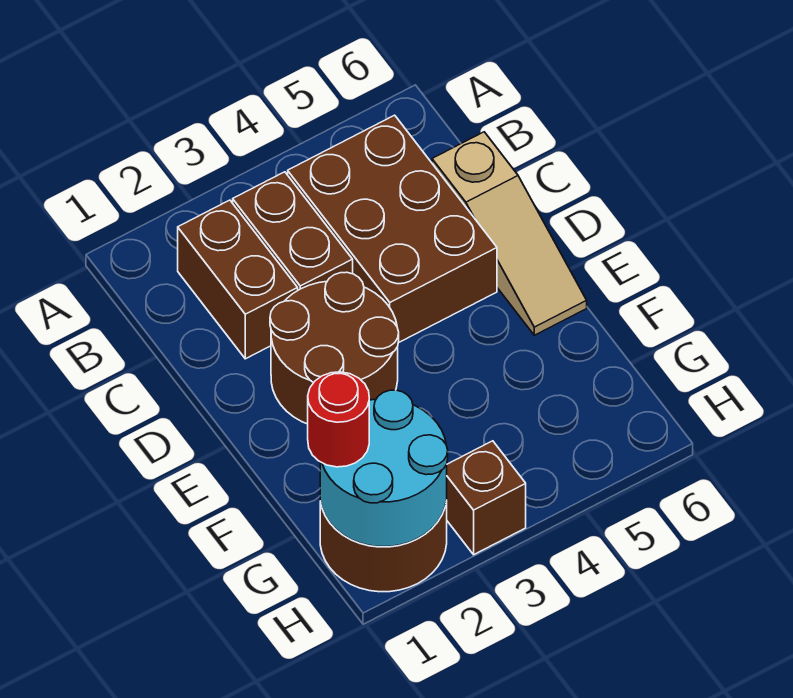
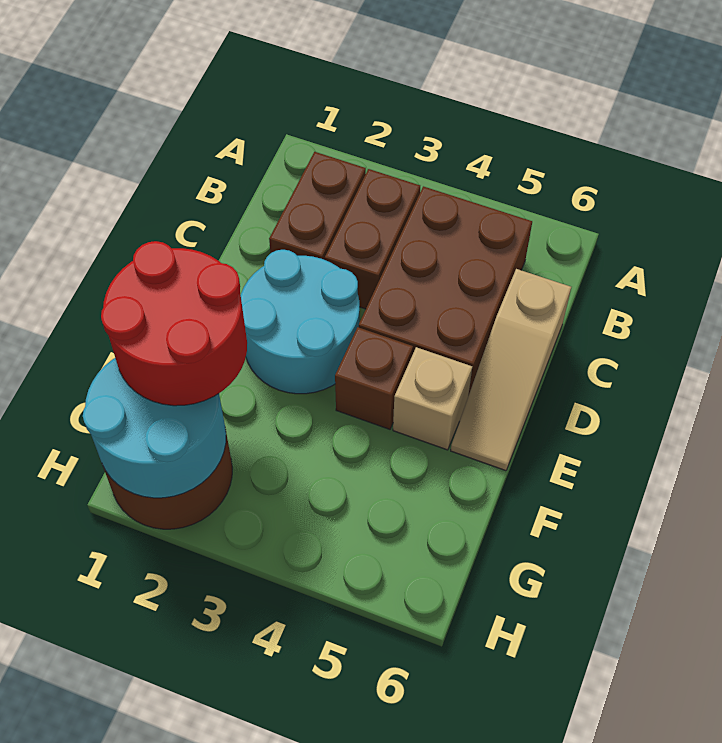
brown 2x2 round brick [270,272,399,424] -> cyan 2x2 round brick [241,250,359,394]
none -> tan 1x1 brick [393,347,472,450]
red 1x1 round brick [308,372,369,467] -> red 2x2 round brick [101,241,247,406]
brown 1x1 brick [447,441,526,555] -> brown 1x1 brick moved to [335,327,413,429]

